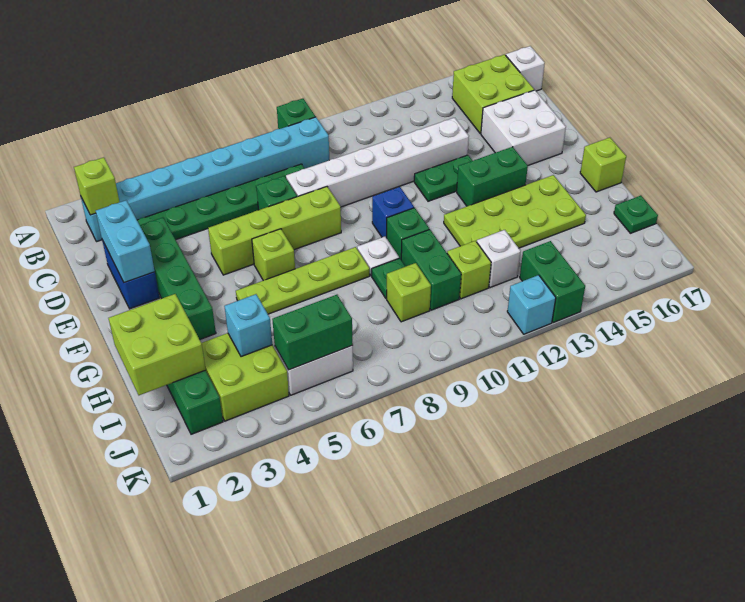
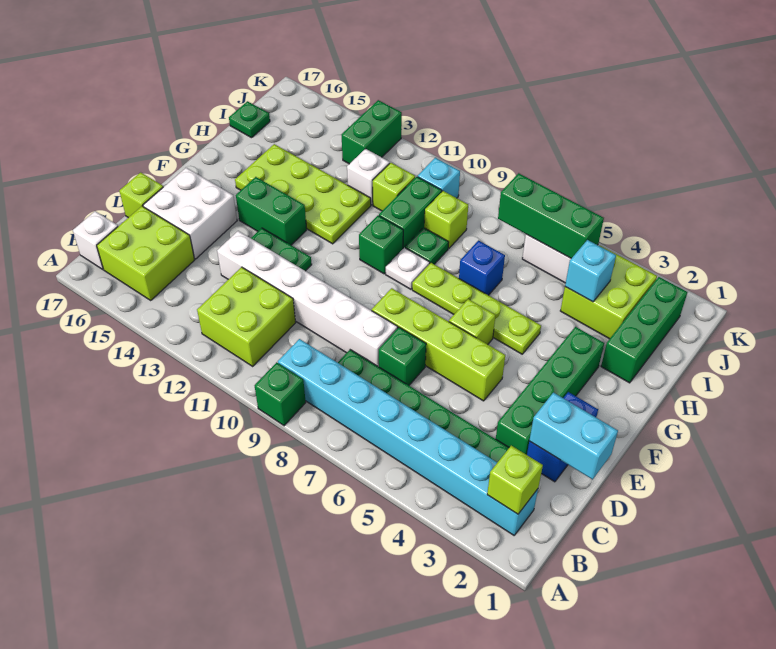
cyan 1x2 brick [96,200,155,283] -> cyan 1x2 brick turned to [529,392,618,480]
blue 1x1 brick [372,187,414,238] -> blue 1x1 brick moved to [459,241,505,295]
lime 1x1 brick [580,138,626,192] -> lime 1x1 brick moved to [119,172,163,218]
lime 2x2 brick [108,294,206,395] -> lime 2x2 brick moved to [197,267,296,366]
green 1x2 brick [272,295,353,370] -> green 1x3 brick [498,173,604,258]
cyan 1x1 brick [507,275,556,334] -> cyan 1x1 brick moved to [418,158,460,198]

